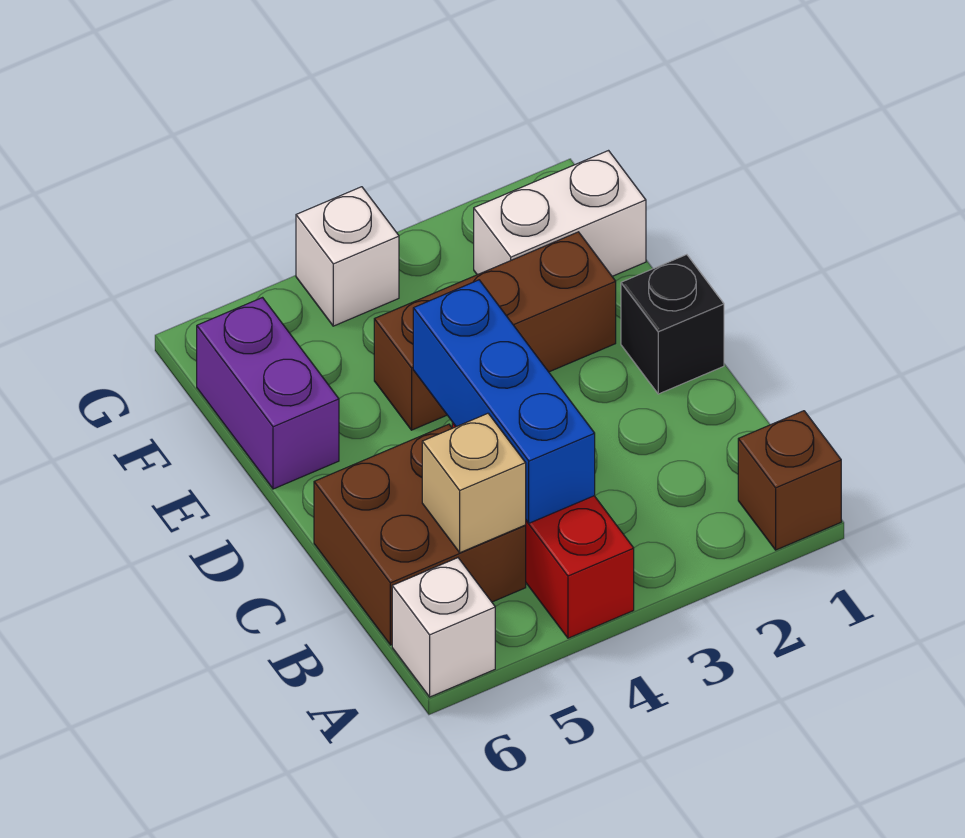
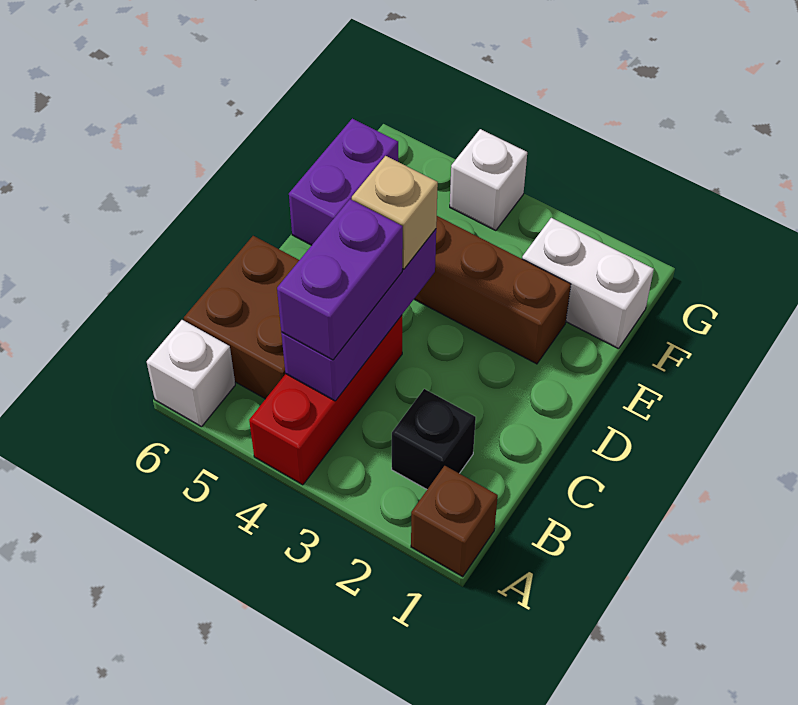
blue 1x3 brick [413,280,595,523] -> purple 1x3 brick [281,229,436,401]
none -> purple 1x2 brick [277,199,403,360]
tan 1x1 brick [422,413,526,553] -> tan 1x1 brick moved to [352,156,438,269]
black 1x1 brick [621,255,724,394] -> black 1x1 brick moved to [392,389,476,489]

